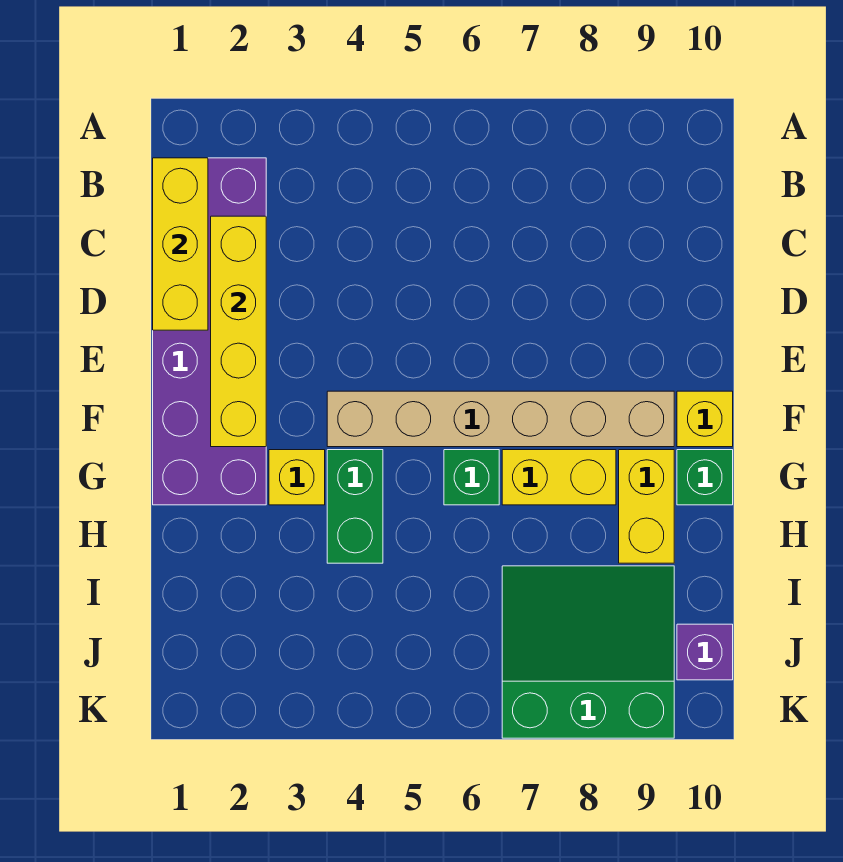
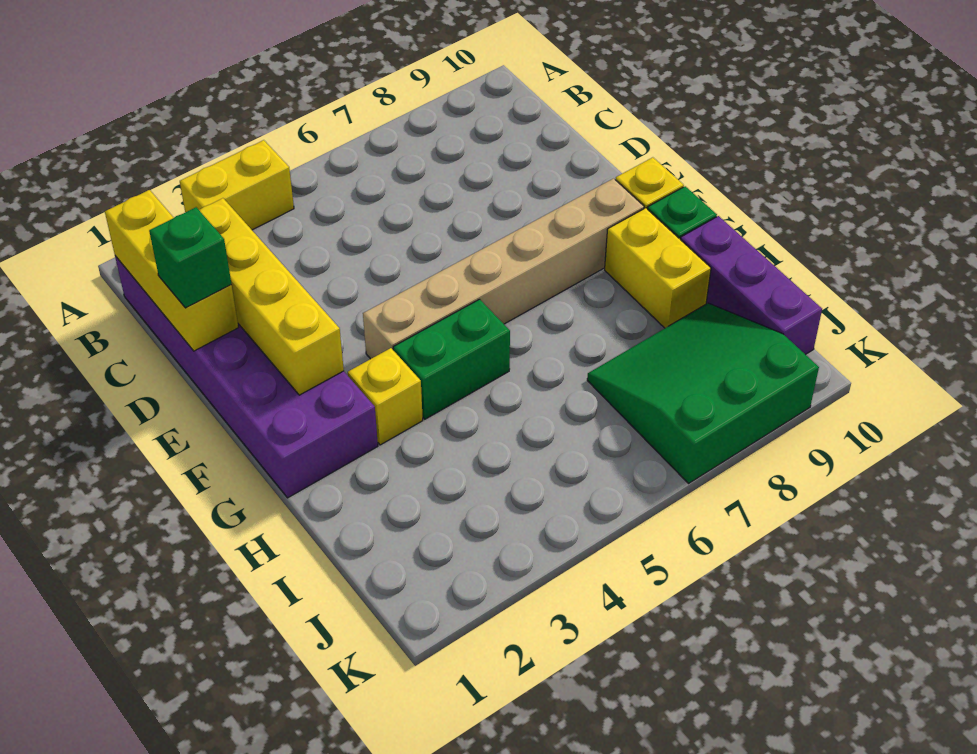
green 1x2 brick [327,450,383,563] -> green 1x2 brick turned to [393,299,510,419]
green 1x1 brick [444,450,499,505] -> green 1x1 brick moved to [149,207,231,308]
yellow 1x2 brick [502,450,616,505] -> yellow 1x2 brick moved to [180,140,294,230]
purple 1x1 brick [677,624,733,680] -> purple 1x3 brick [680,216,822,355]

